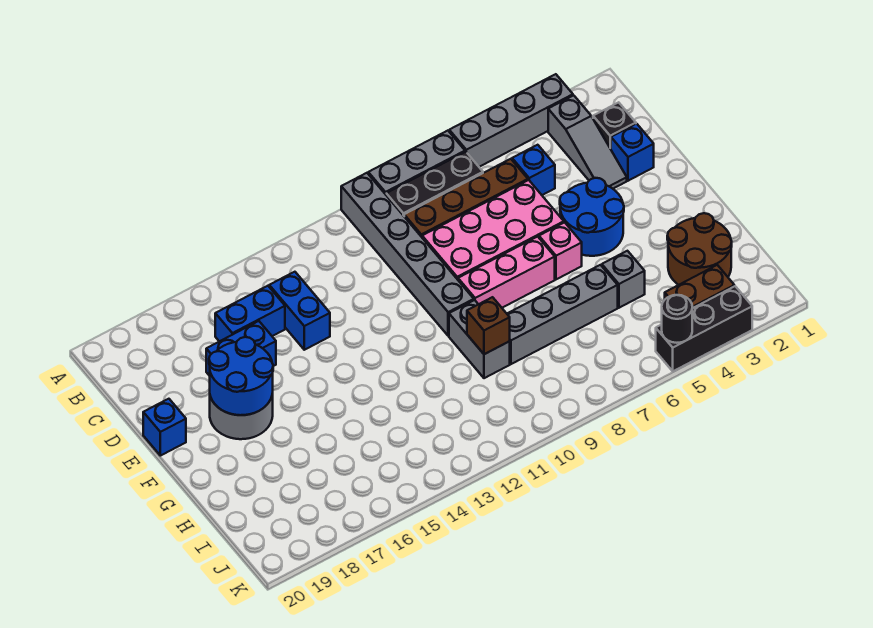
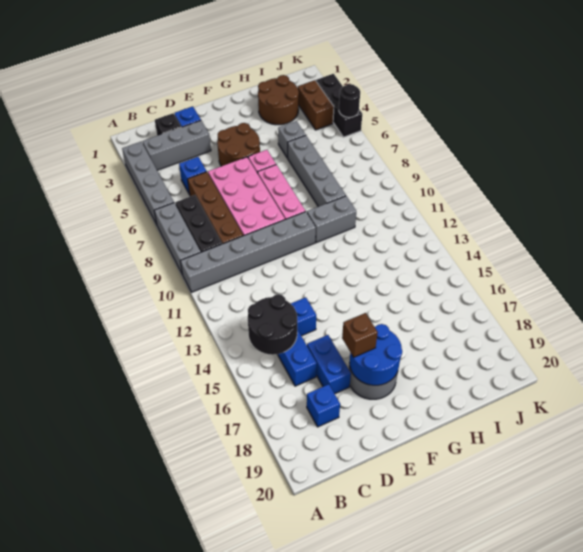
grey 1x3 slope [548,95,627,189] -> grey 1x3 brick [143,121,211,170]
none -> black 2x2 round brick [248,294,297,355]
blue 2x2 round brick [560,178,624,256] -> brown 2x2 round brick [217,123,260,166]
blue 1x1 brick [143,399,186,456] -> blue 1x1 brick moved to [307,384,340,427]
brown 1x1 brick [467,297,510,354] -> brown 1x1 brick moved to [342,313,378,357]

